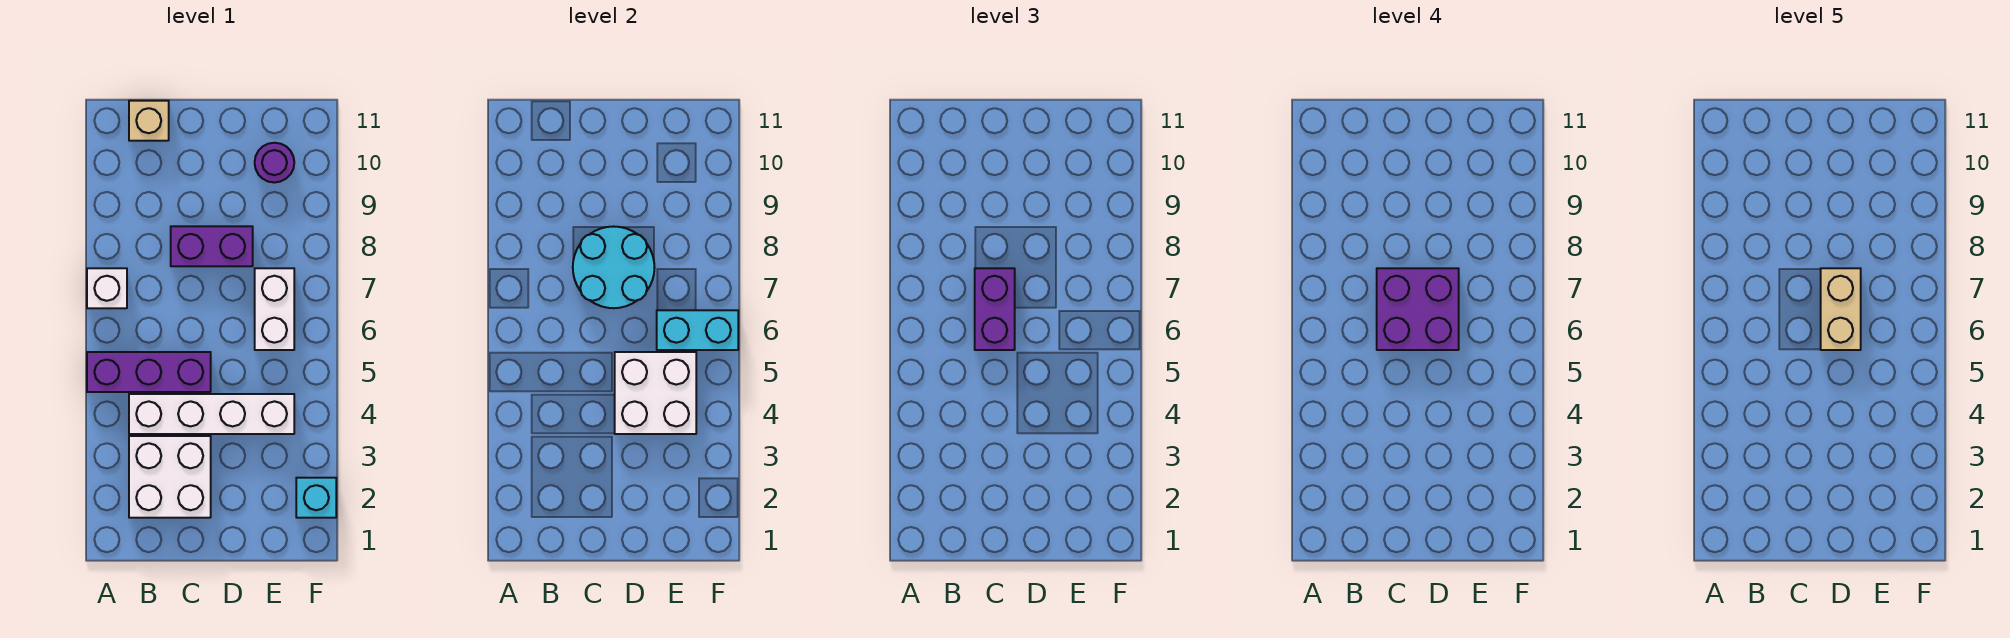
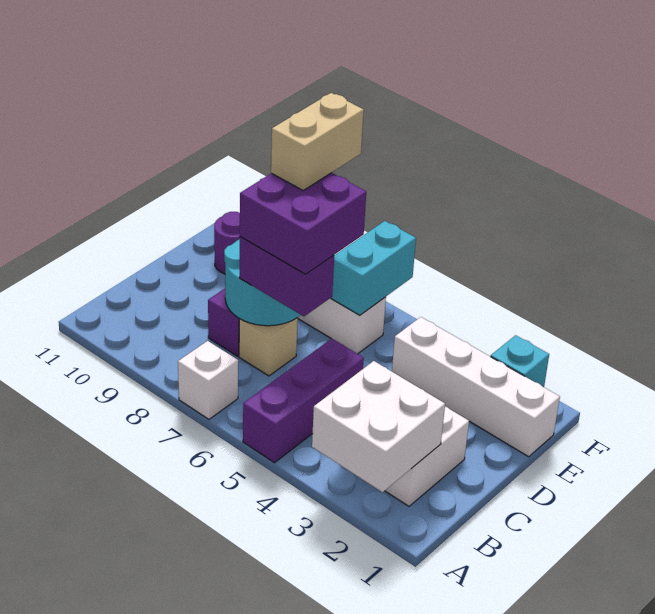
white 1x4 brick [129,394,294,434] -> white 1x4 brick turned to [392,317,560,457]
tan 1x1 brick [129,101,169,141] -> tan 1x1 brick moved to [239,318,298,376]
white 2x2 brick [615,352,696,434] -> white 2x2 brick moved to [312,361,445,492]
tan 1x2 brick [1821,268,1861,350] -> tan 1x2 brick turned to [271,93,364,190]

